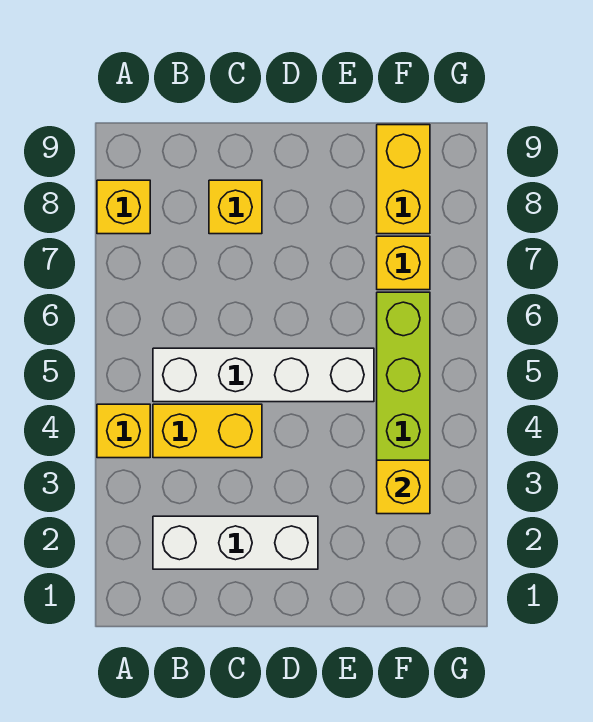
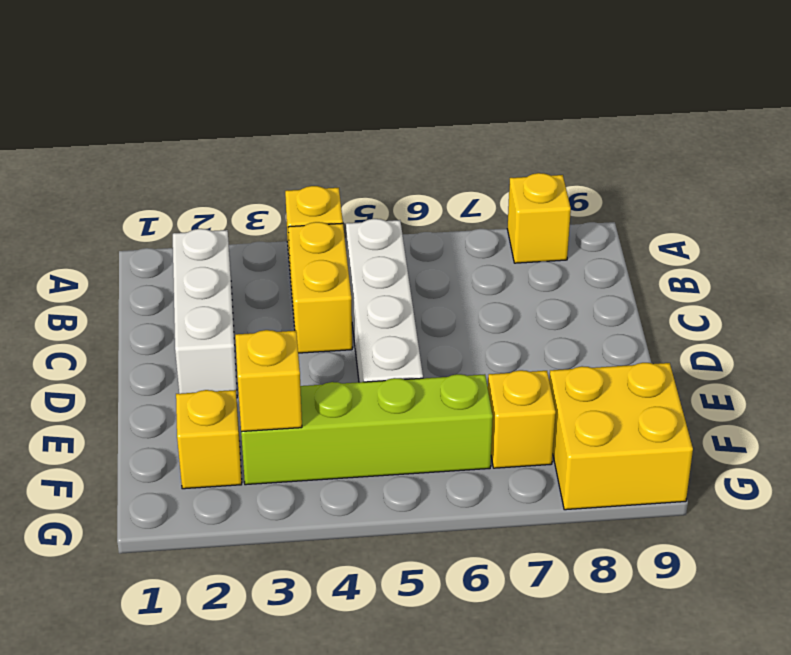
yellow 1x1 brick [209,180,262,234] -> yellow 1x1 brick moved to [176,390,242,489]
yellow 1x2 brick [377,125,430,234] -> yellow 2x2 brick [549,363,693,510]

